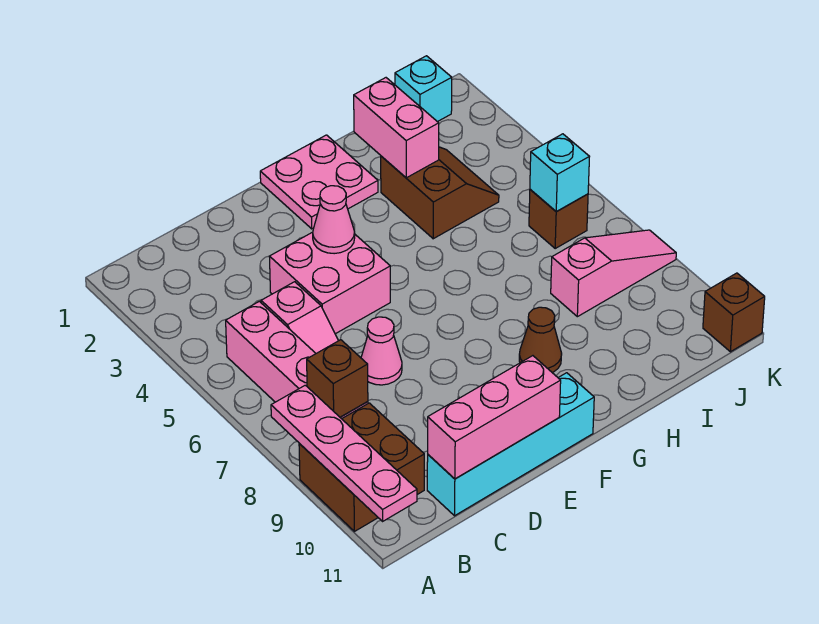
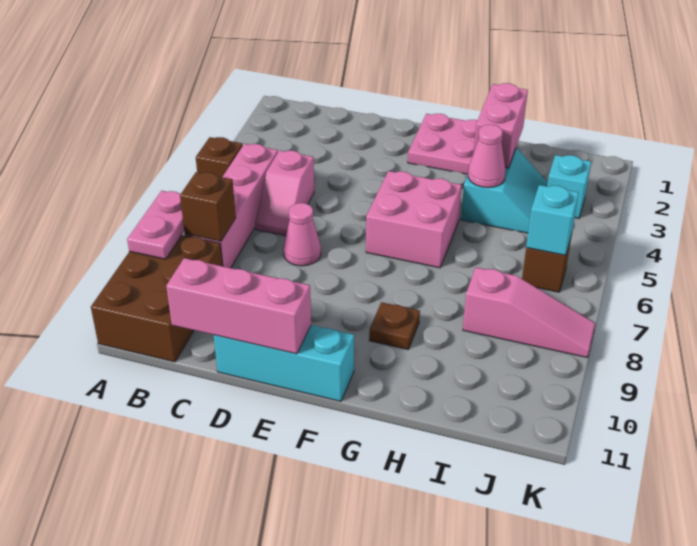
pink 1x4 plate [271,385,417,521] -> pink 1x2 plate [127,191,184,259]
brown 2x2 brick [299,403,424,531] -> brown 2x3 brick [91,235,223,362]
cyan 1x4 brick [427,373,594,516] -> cyan 1x3 brick [214,325,354,401]
pink 2x2 brick [269,232,390,334] -> pink 2x2 brick moved to [366,171,462,268]
pink 1x1 cone [313,186,355,254] -> pink 1x1 cone moved to [468,125,505,188]
brown 1x1 cone [519,307,562,373] -> brown 1x1 plate [369,302,420,350]
brown 2x2 slope [381,147,499,239] -> cyan 2x2 slope [461,148,548,233]
cyan 1x1 brick [395,56,452,122] -> cyan 1x1 brick moved to [547,155,591,218]
brown 1x1 brick [703,273,765,352] -> brown 1x1 brick moved to [196,137,243,177]

